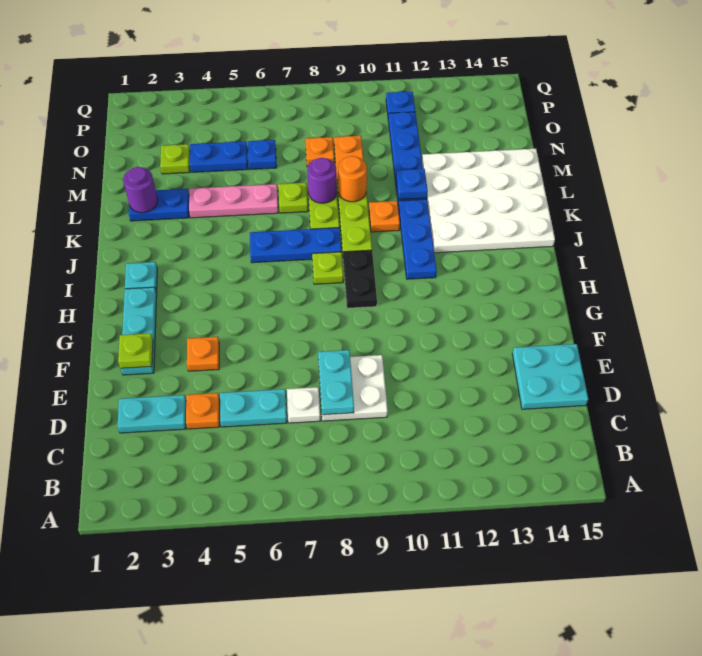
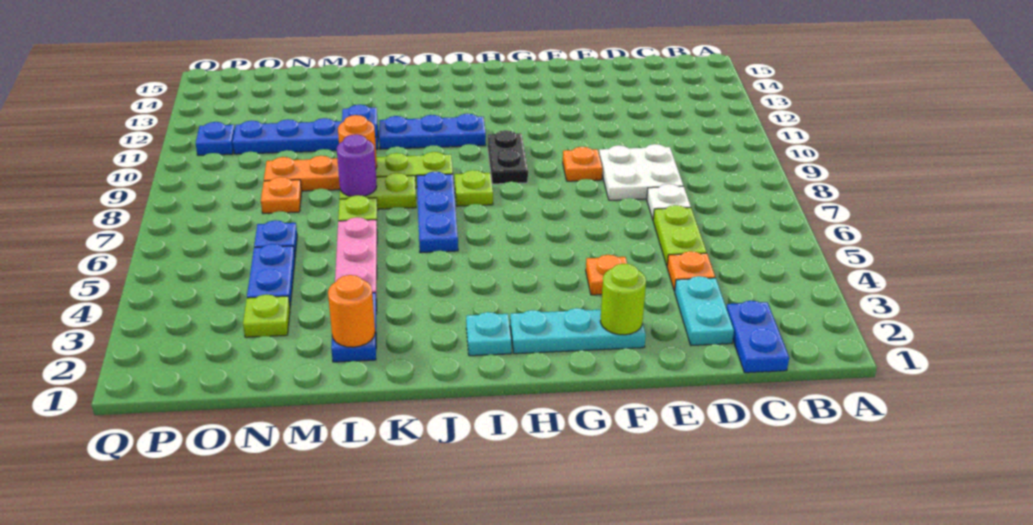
none -> blue 1x2 plate [726,301,789,373]
cyan 1x2 plate [220,389,287,427] -> lime 1x2 plate [653,205,707,266]
cyan 1x2 plate [318,350,354,415] -> none
cyan 2x2 plate [512,344,588,409] -> none
lime 1x1 plate [118,333,153,368] -> lime 1x1 round brick [600,264,646,335]
black 1x2 plate [343,250,377,308] -> black 1x2 plate turned to [488,130,528,184]
white 4x4 plate [422,149,555,253] -> none
orange 1x1 plate [369,201,400,232] -> orange 1x1 plate moved to [563,147,602,181]
purple 1x1 round brick [123,167,158,213] -> orange 1x1 round brick [328,275,375,347]

